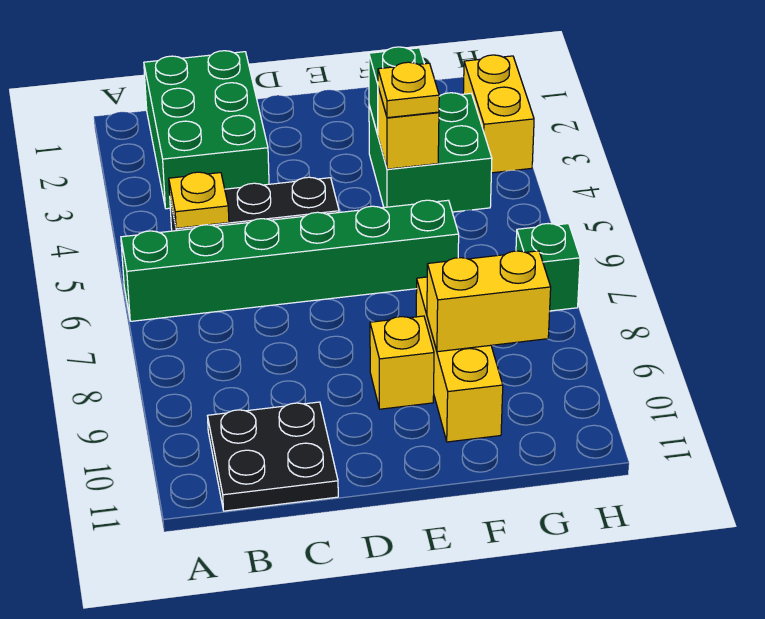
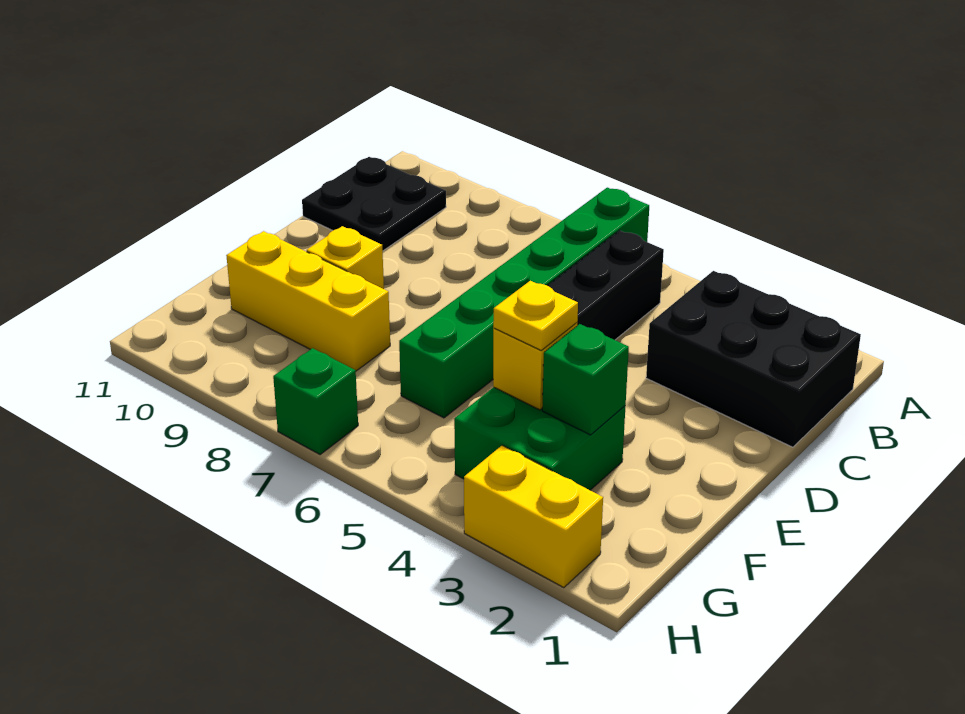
green 2x3 brick [144,51,269,209] -> black 2x3 brick [646,271,861,447]
yellow 1x1 plate [169,172,229,228] -> none
yellow 1x2 brick [427,251,551,352] -> none

